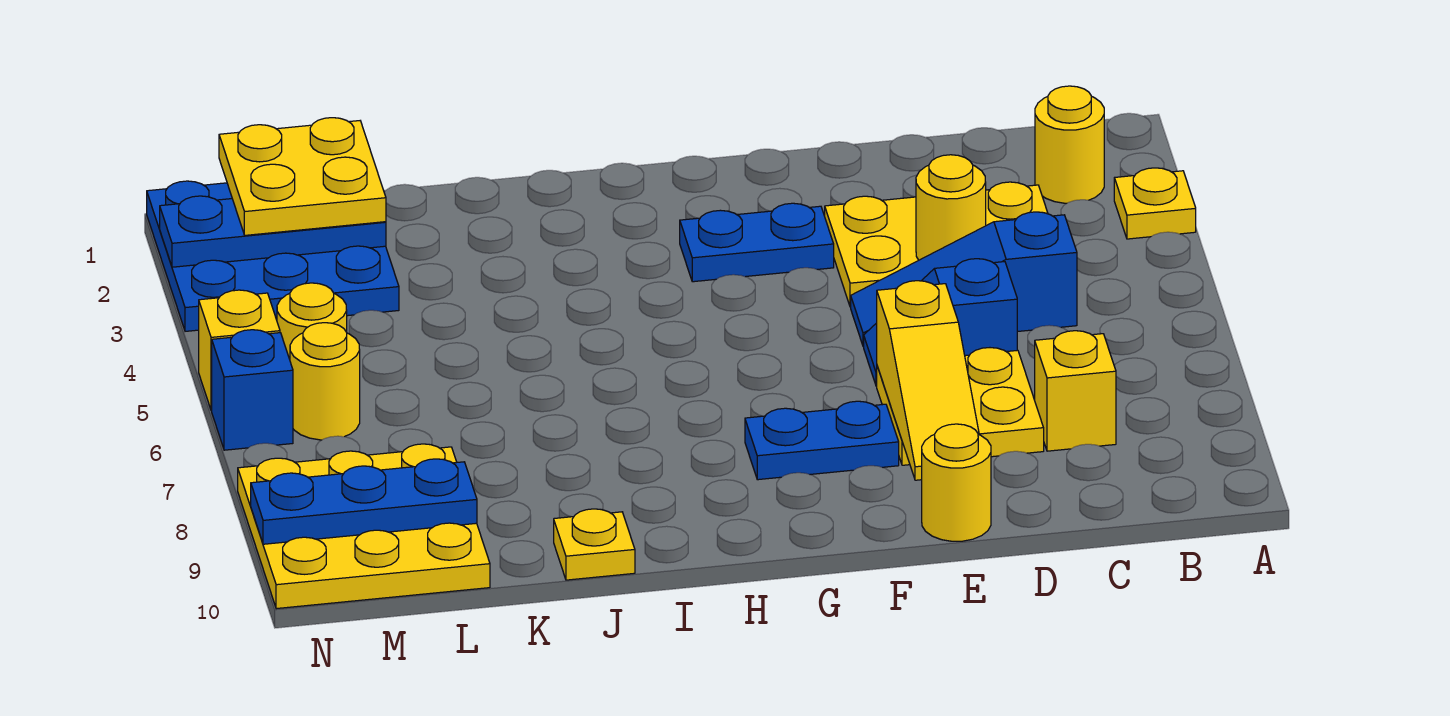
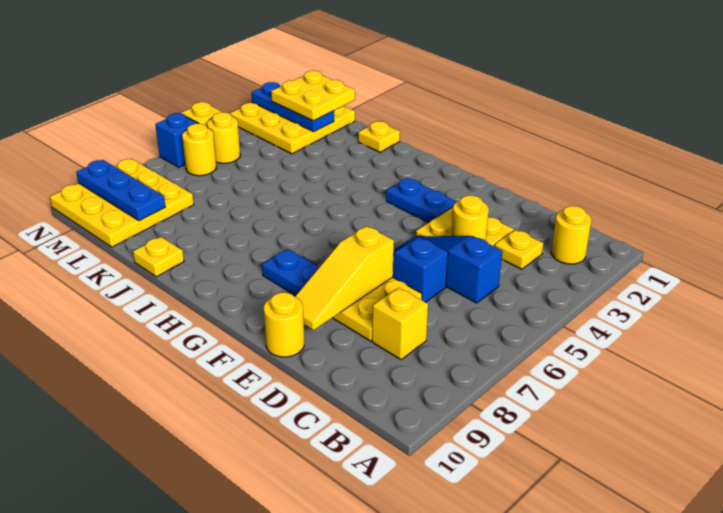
yellow 1x1 plate [1114,168,1196,239] -> yellow 1x1 plate moved to [358,121,400,152]
blue 3x3 plate [147,181,399,331] -> yellow 3x3 plate [230,103,355,154]

